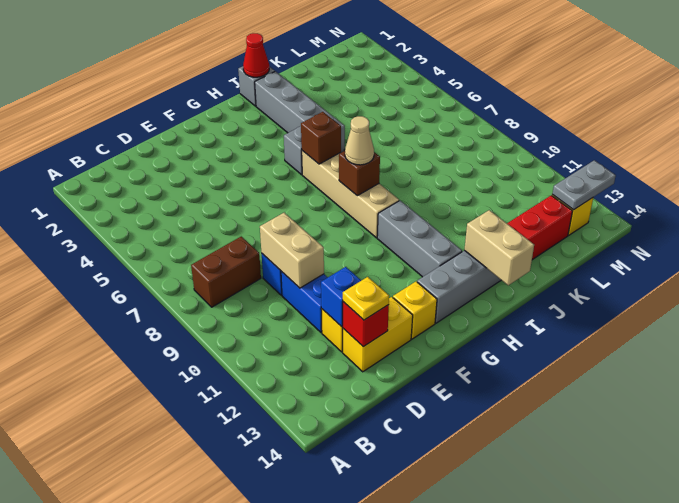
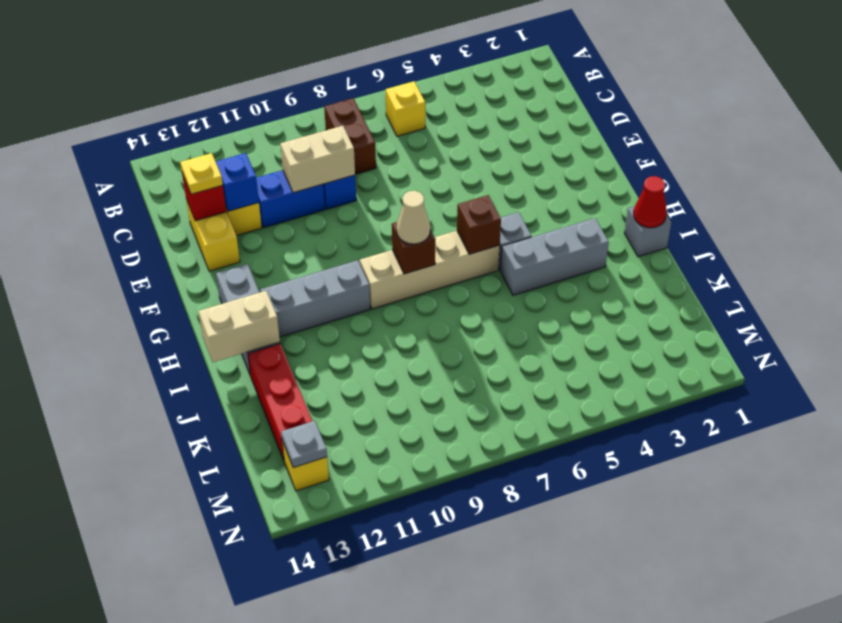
yellow 1x1 brick [393,281,437,339] -> yellow 1x1 brick moved to [386,81,425,136]
grey 1x4 brick [255,71,345,153] -> grey 1x3 brick [500,218,609,295]
grey 1x2 plate [552,160,616,210] -> grey 1x1 plate [281,421,327,468]

